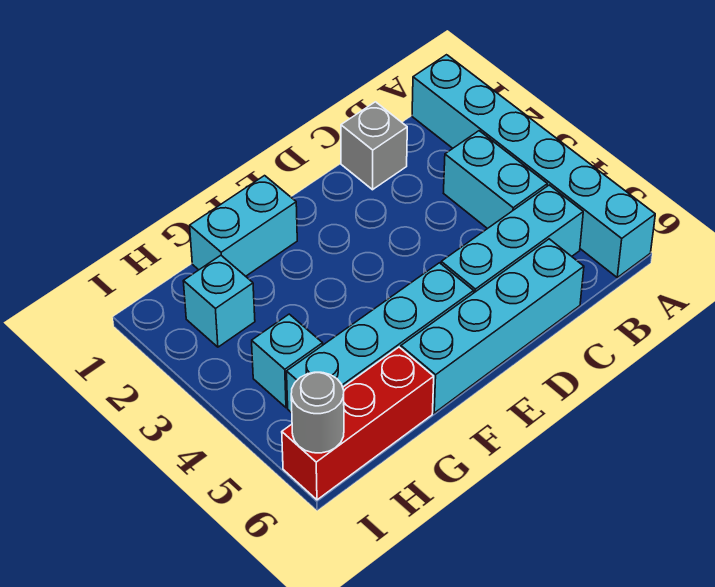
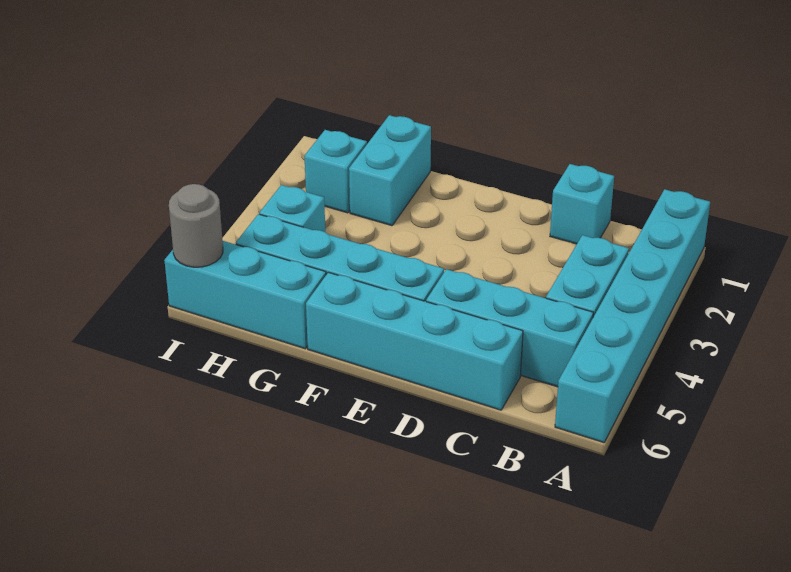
grey 1x1 brick [341,102,407,190] -> cyan 1x1 brick [550,164,614,244]
cyan 1x2 brick [190,176,297,276] -> cyan 1x2 brick turned to [349,115,431,226]
red 1x3 brick [282,347,434,500] -> cyan 1x3 brick [164,241,326,349]

